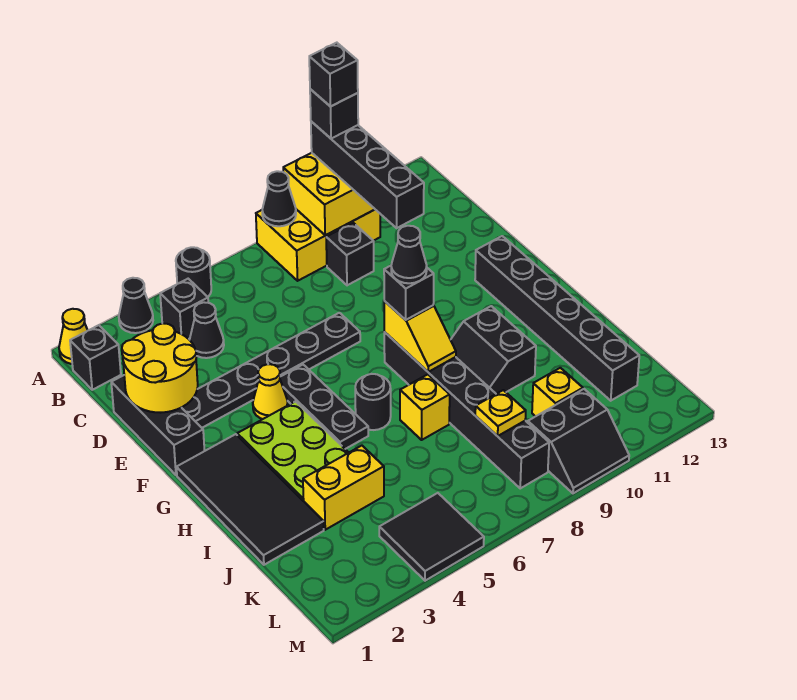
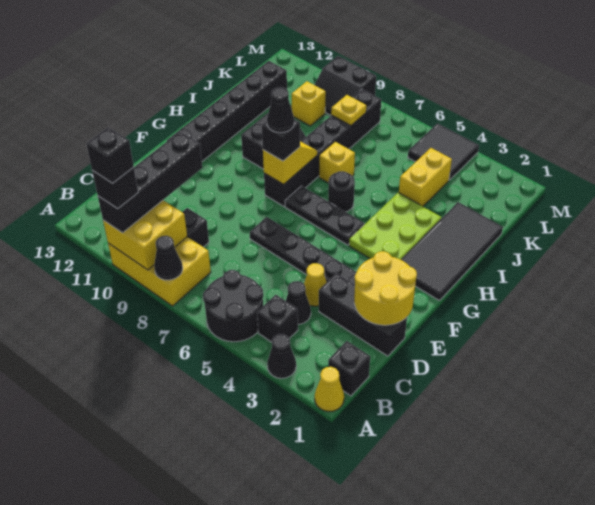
black 1x1 round brick [176,247,211,297] -> black 2x2 round brick [203,270,263,342]
black 1x3 brick [111,375,205,475] -> black 1x3 brick turned to [319,273,407,356]
yellow 1x1 cone [253,364,288,419] -> yellow 1x1 cone moved to [304,263,326,306]
black 1x3 plate [280,365,368,449] -> black 1x3 plate turned to [285,186,364,245]
yellow 1x2 brick [303,446,384,530] -> yellow 1x2 brick turned to [399,148,452,206]
black 2x2 slope [528,389,629,493] -> black 2x2 slope turned to [315,56,376,115]

